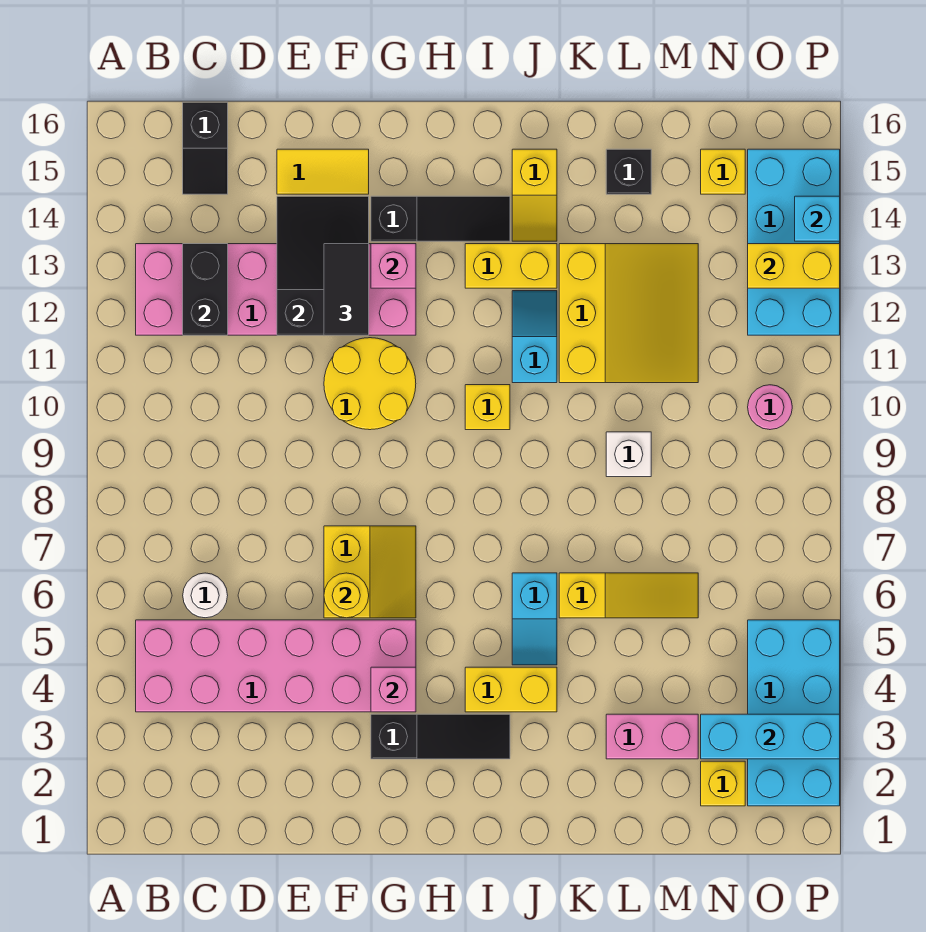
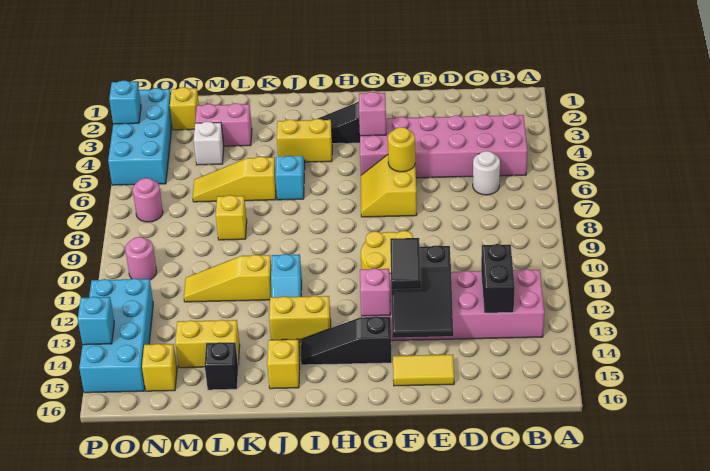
black 1x2 slope [183,102,228,194] -> none
yellow 1x1 brick [465,385,510,430] -> yellow 1x1 brick moved to [216,195,247,240]
yellow 3x3 slope [559,244,698,383] -> yellow 1x3 slope [184,255,271,302]
white 1x1 brick [606,432,651,477] -> white 1x1 brick moved to [194,122,224,165]
cyan 1x3 brick [701,714,840,759] -> cyan 1x1 brick [109,80,141,124]
none -> pink 1x1 round brick [133,178,163,222]
yellow 1x2 brick [748,244,840,288] -> yellow 1x2 brick moved to [175,320,240,368]

